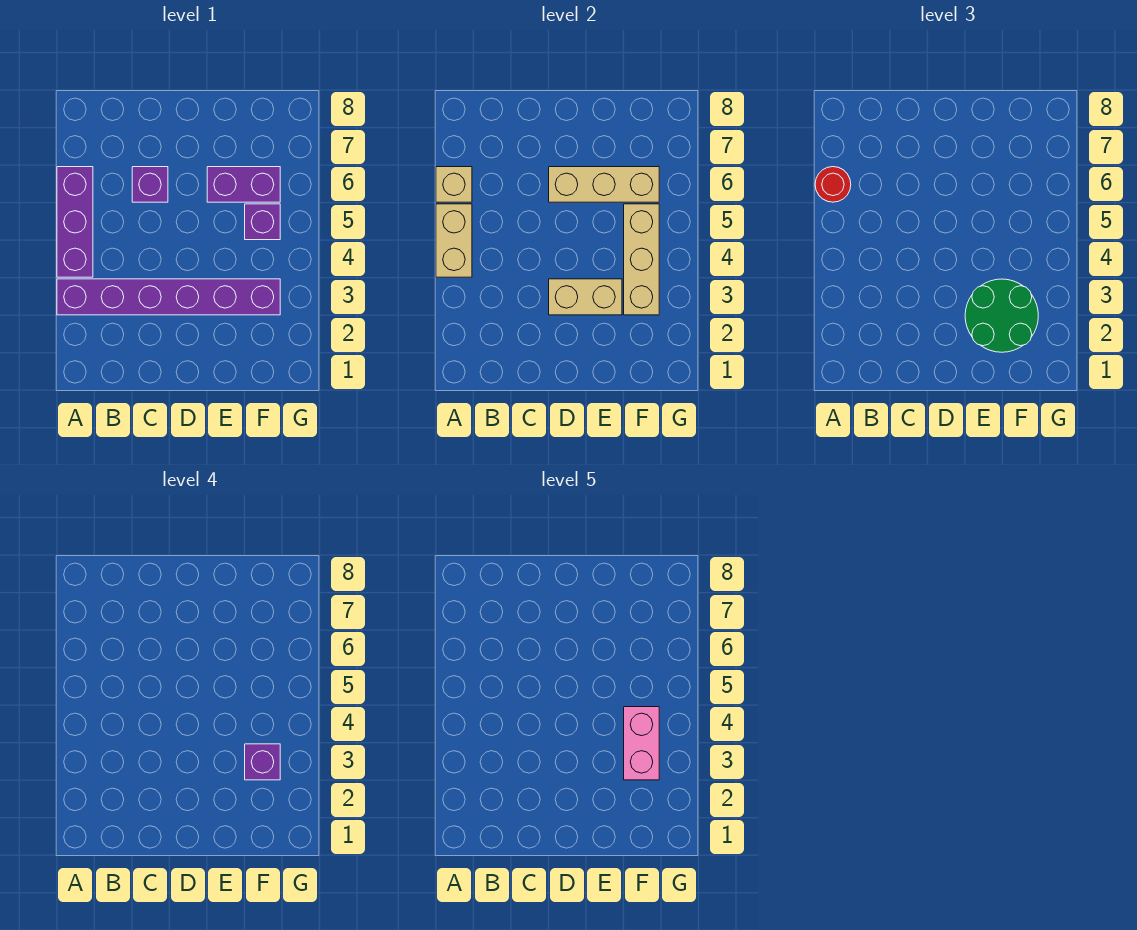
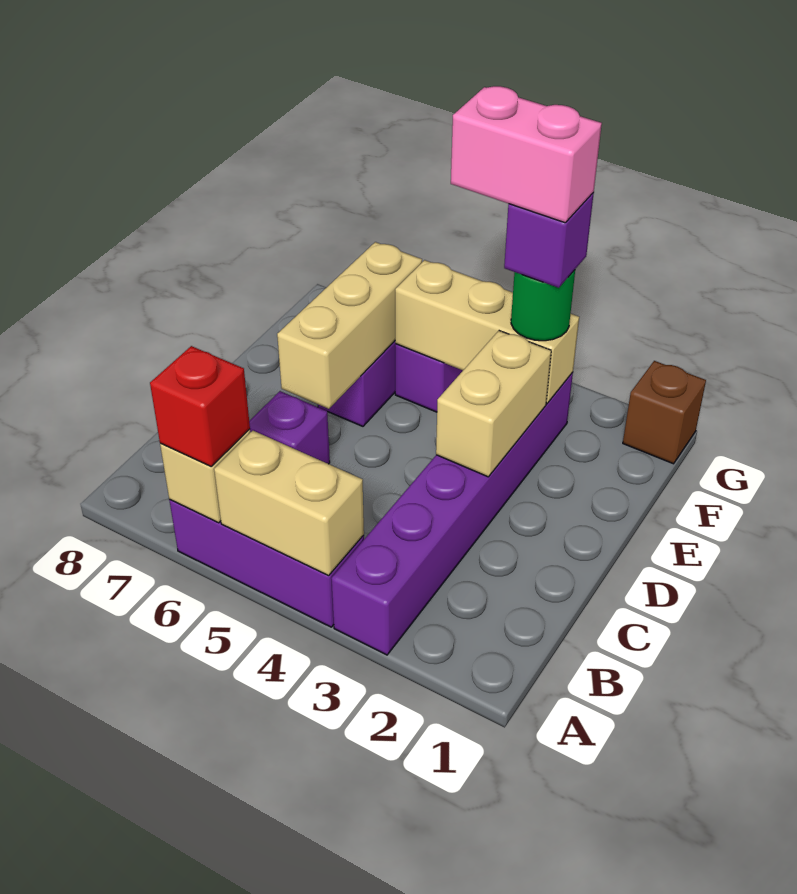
red 1x1 round brick [815,167,851,202] -> red 1x1 brick [150,346,250,466]
green 2x2 round brick [965,279,1038,352] -> green 1x1 round brick [511,270,575,341]
none -> brown 1x1 brick [623,361,706,464]

